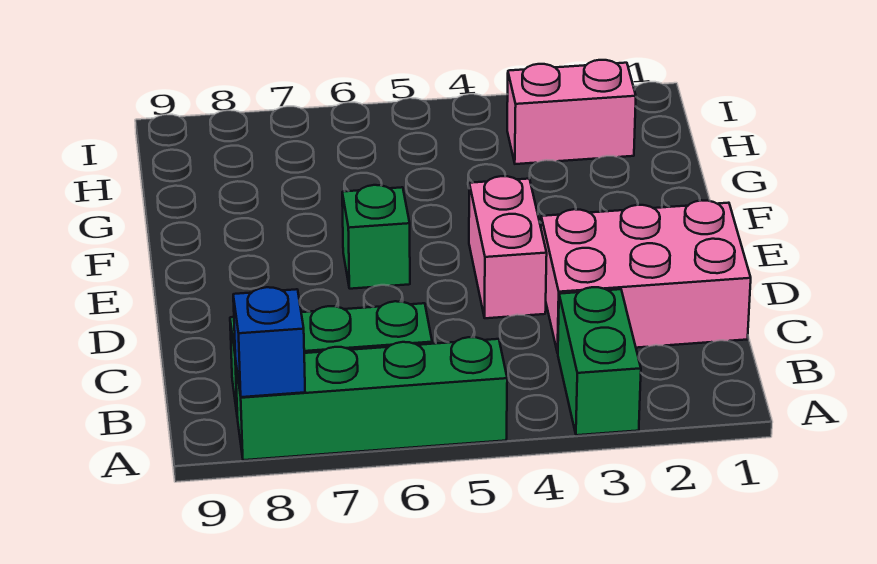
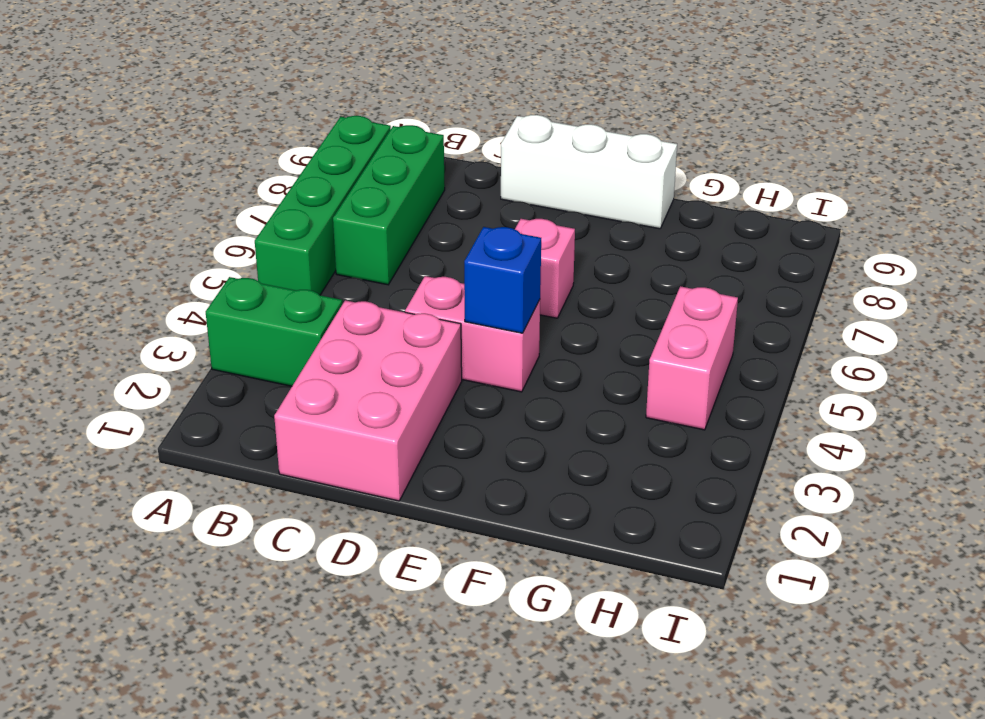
blue 1x1 brick [233,287,305,397] -> blue 1x1 brick moved to [464,227,541,333]
none -> white 1x3 brick [501,115,677,229]
green 1x1 brick [342,185,410,289] -> pink 1x1 brick [515,219,575,318]
pink 1x2 brick [507,60,636,164] -> pink 1x2 brick moved to [646,286,738,430]

